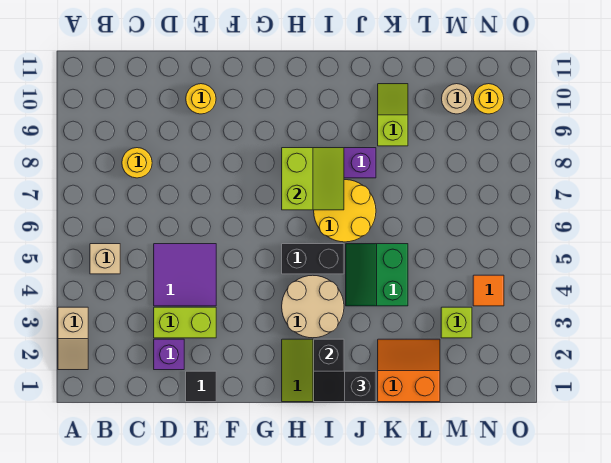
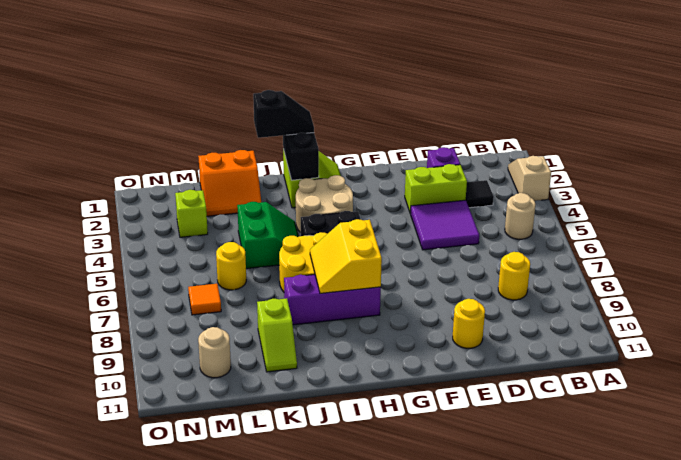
tan 1x1 brick [90,244,120,274] -> tan 1x1 round brick [505,193,536,239]
black 1x1 tile [186,371,216,402] -> black 1x1 tile moved to [466,180,494,208]
lime 2x2 slope [282,148,344,210] -> yellow 2x2 slope [310,219,382,294]
orange 1x1 tile [473,275,504,306] -> orange 1x1 tile moved to [188,284,221,315]
yellow 1x1 round brick [473,84,504,114] -> yellow 1x1 round brick moved to [216,242,246,290]

